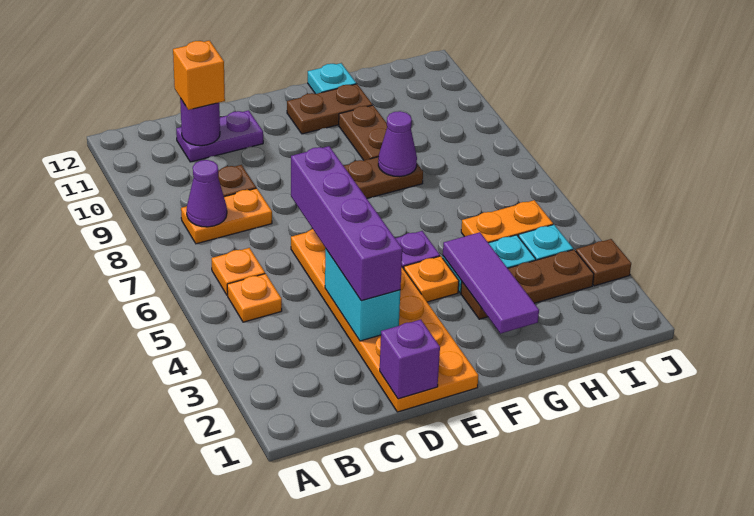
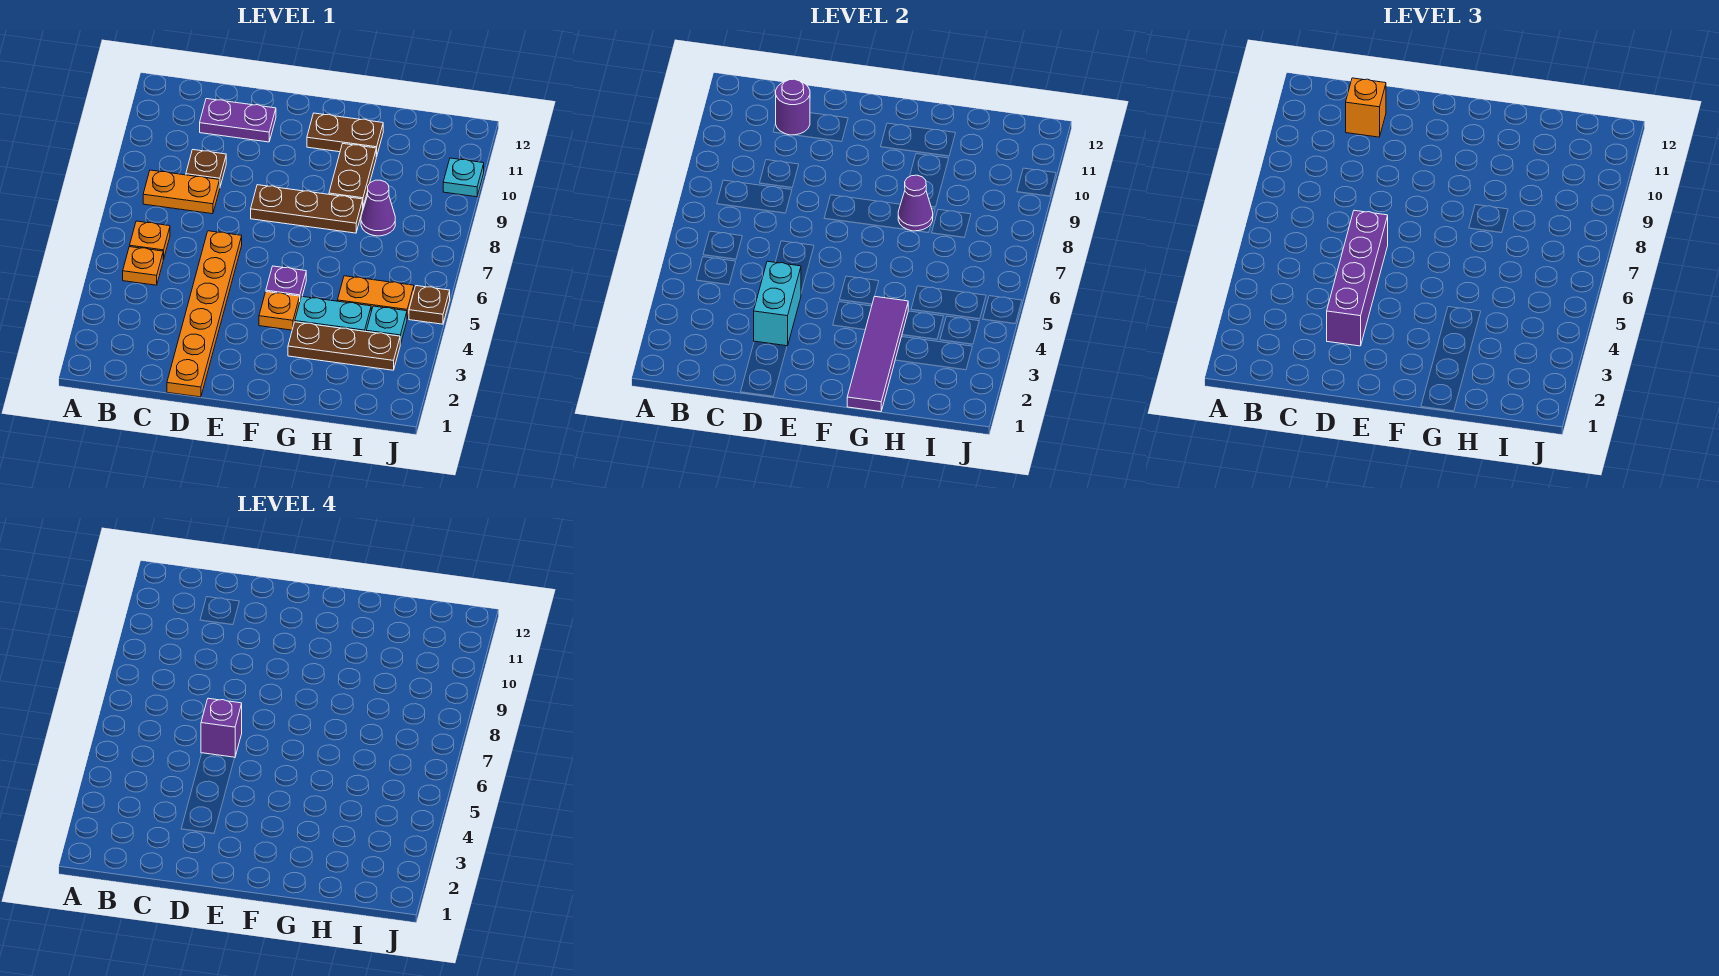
purple 1x1 cone [187,160,227,227] -> purple 1x1 cone moved to [361,180,395,236]
orange 2x6 plate [291,229,478,412] -> orange 1x6 plate [167,231,242,397]
purple 1x1 brick [380,320,440,399] -> purple 1x1 brick moved to [201,698,242,758]
purple 1x3 tile [443,232,539,334] -> purple 1x4 tile [847,296,908,412]
cyan 1x1 plate [308,63,356,94] -> cyan 1x1 plate moved to [443,158,484,197]
brown 1x1 plate [576,239,631,286] -> brown 1x1 plate moved to [409,286,450,324]

